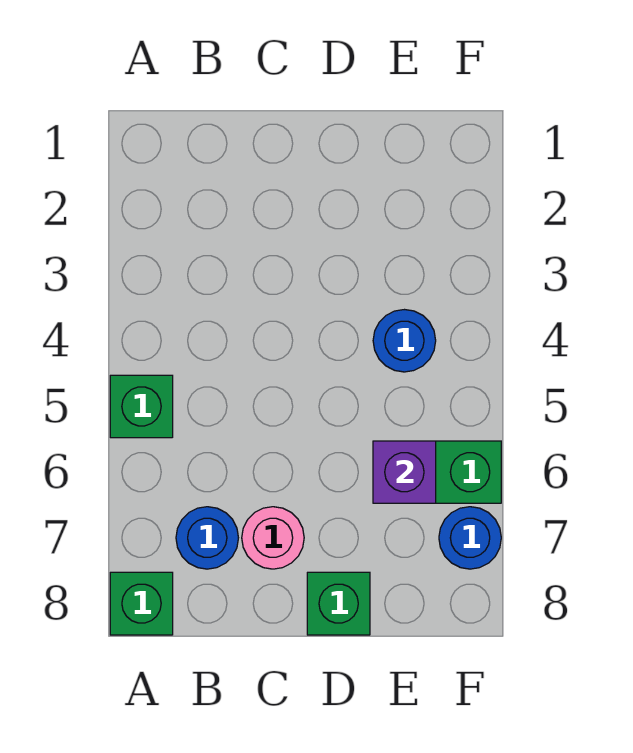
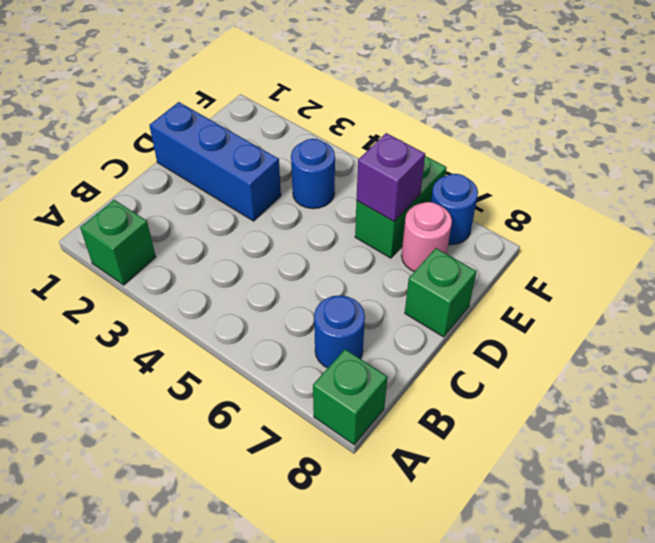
green 1x1 brick [110,375,173,438] -> green 1x1 brick moved to [80,200,156,285]
pink 1x1 round brick [242,507,304,569] -> pink 1x1 round brick moved to [401,202,452,272]
none -> blue 1x3 brick [149,102,281,221]

